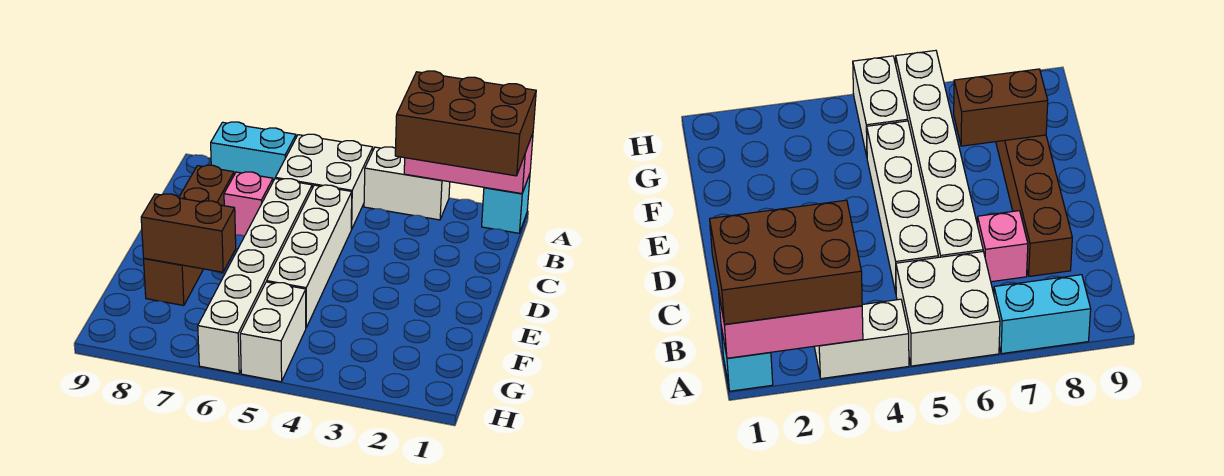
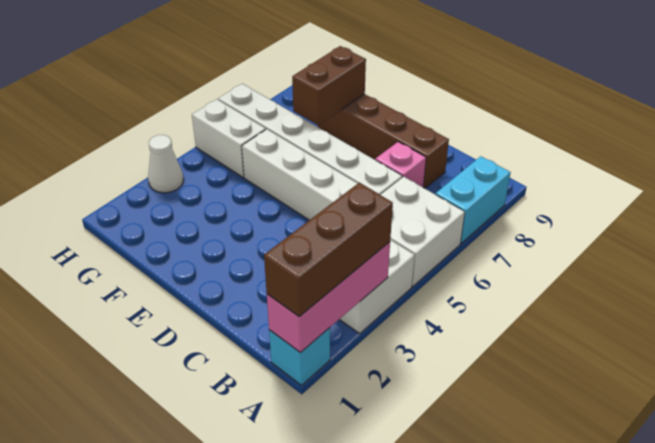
brown 2x3 brick [395,71,536,176] -> brown 1x3 brick [264,183,393,317]
none -> white 1x1 cone [148,135,184,193]

